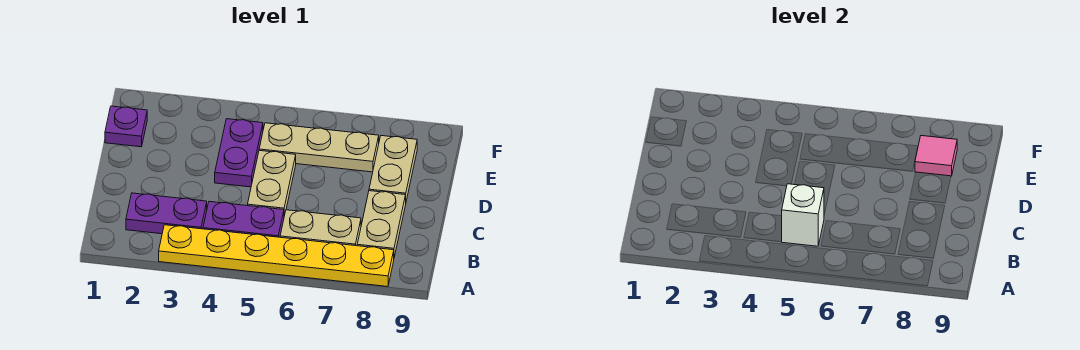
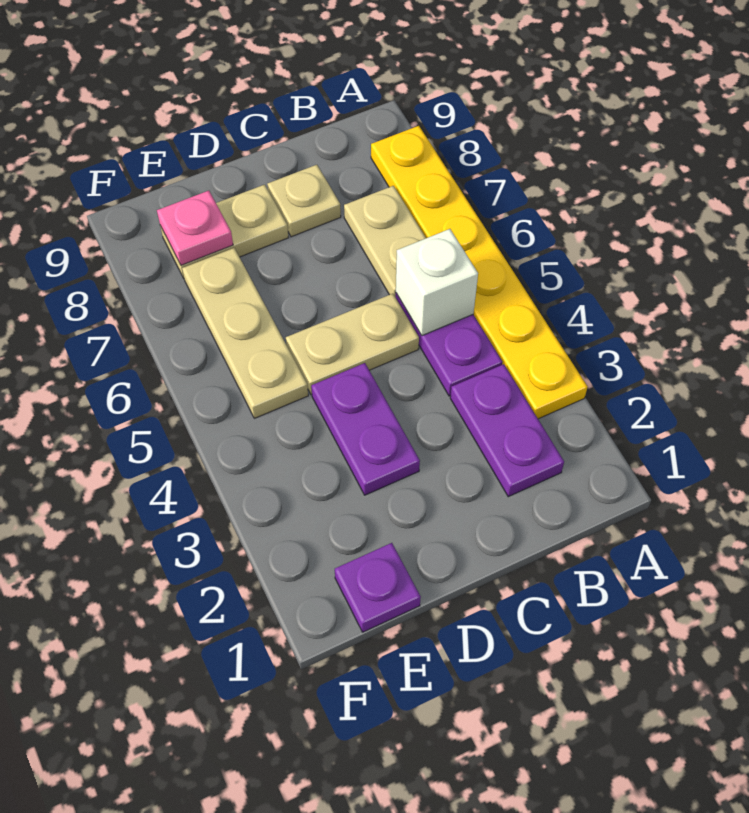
tan 1x2 plate [357,191,406,257] -> tan 1x1 plate [267,165,341,237]
purple 1x2 plate [215,119,263,187] -> purple 1x2 plate turned to [311,363,420,495]
pink 1x1 tile [915,136,957,176] -> pink 1x1 plate [157,191,233,265]

